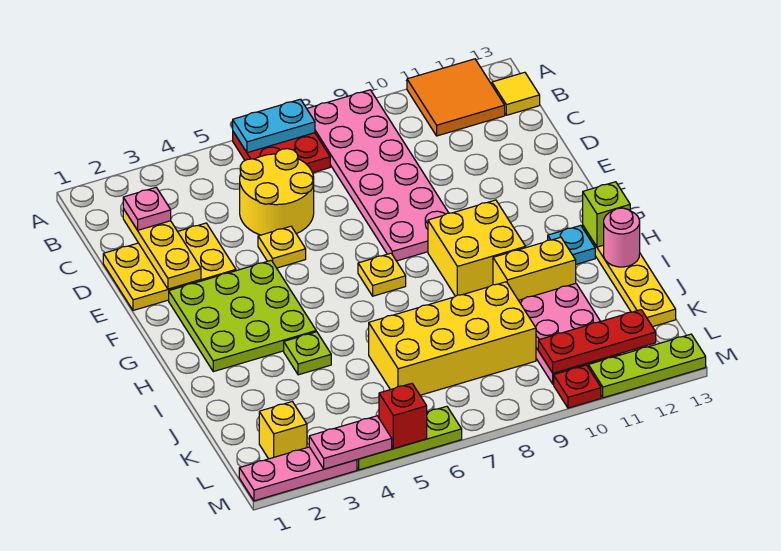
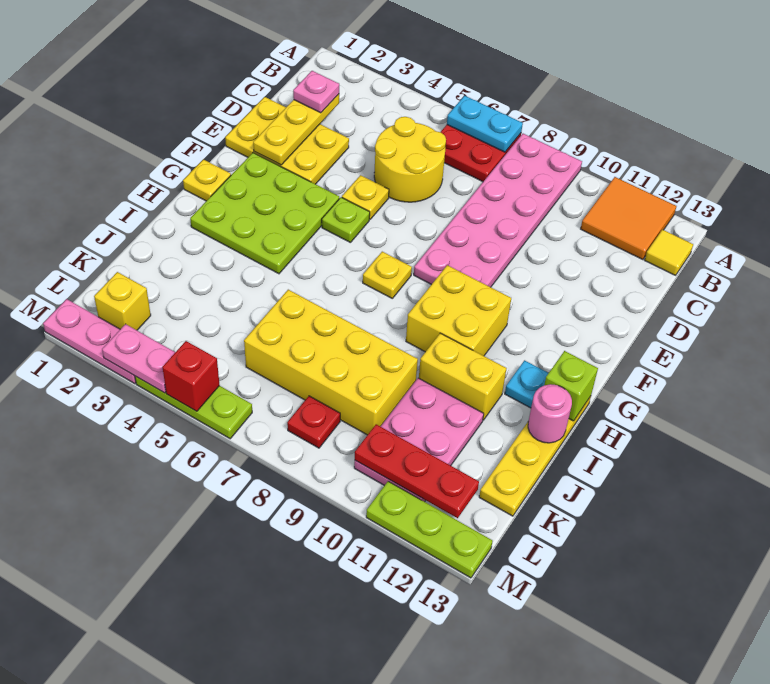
none -> yellow 1x1 plate [183,160,231,201]
lime 1x1 plate [284,332,331,375] -> lime 1x1 plate moved to [322,197,370,243]
red 1x1 plate [554,365,601,408] -> red 1x1 plate moved to [287,396,340,448]

